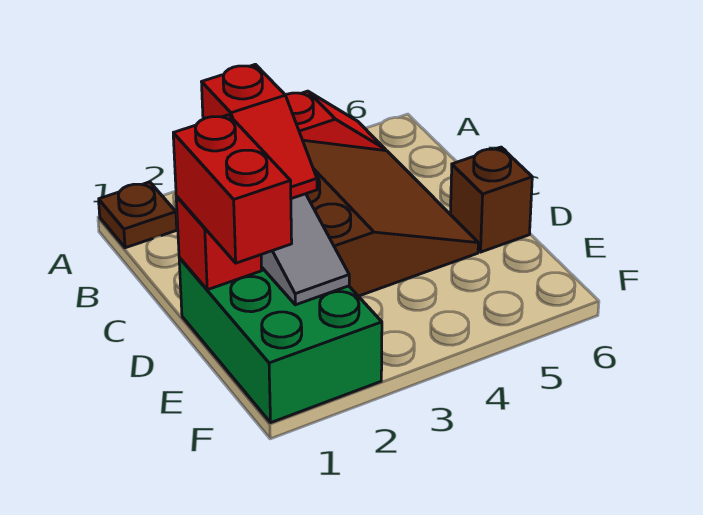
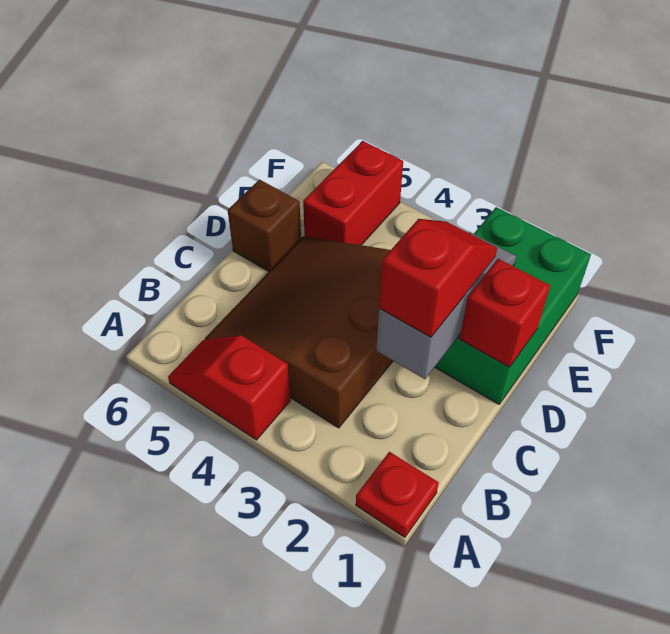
brown 1x1 plate [99,182,177,248] -> red 1x1 plate [356,452,439,537]
red 1x2 brick [173,115,292,263] -> red 1x2 brick moved to [303,141,403,245]

